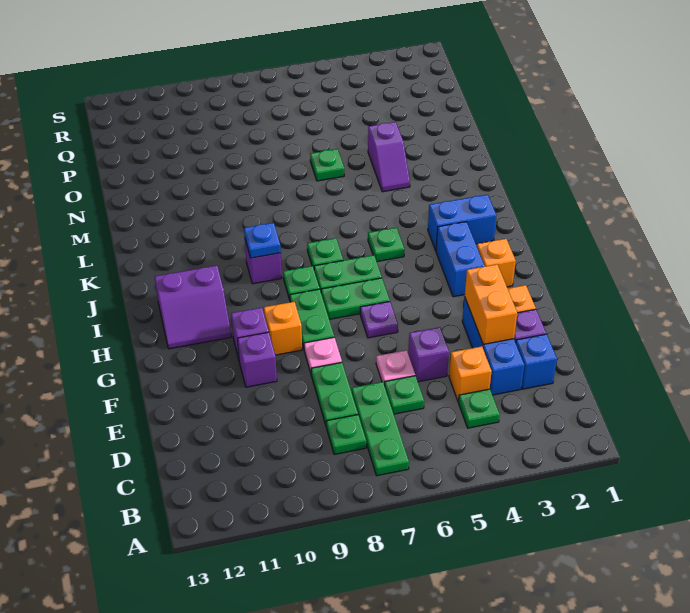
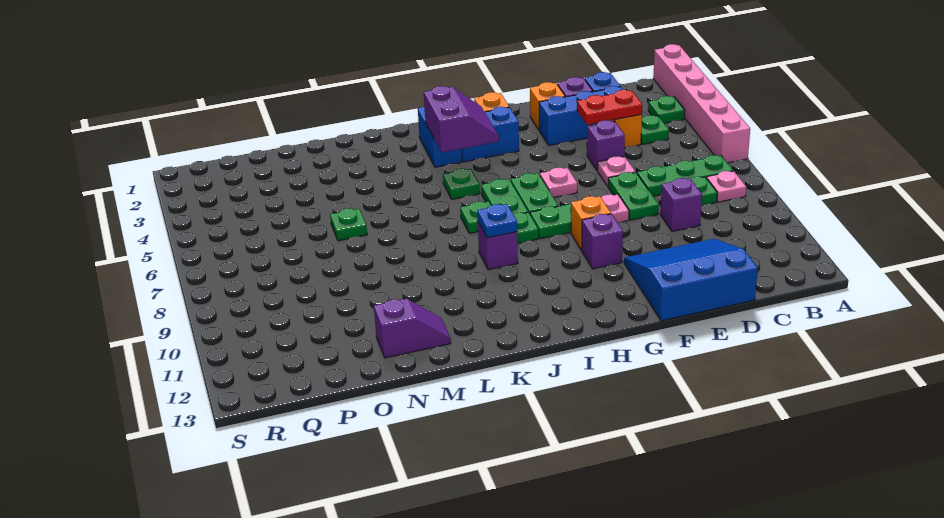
none -> pink 1x6 brick [653,44,750,163]
none -> pink 1x1 plate [707,171,746,202]
none -> red 1x2 plate [577,90,642,125]
green 1x1 plate [385,376,424,414] -> green 1x1 plate moved to [648,96,685,123]
green 1x2 plate [311,362,358,427] -> green 1x2 plate turned to [608,172,659,220]
none -> blue 3x3 slope [624,239,758,321]
orange 1x2 brick [465,264,517,344] -> none
purple 1x1 brick [238,332,277,387] -> purple 1x1 brick moved to [660,178,702,231]
purple 1x1 plate [360,302,398,338] -> pink 1x1 plate [540,168,577,198]
purple 2x2 slope [155,266,231,349] -> purple 2x2 slope moved to [424,86,499,152]
purple 1x2 slope [368,122,410,192] -> purple 1x2 slope moved to [374,299,451,358]

